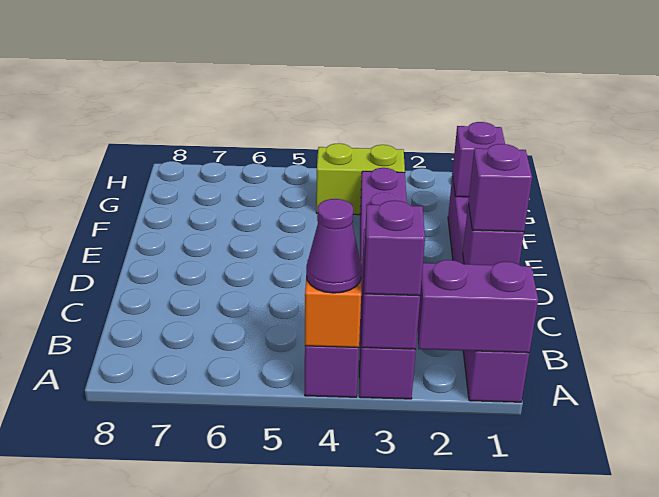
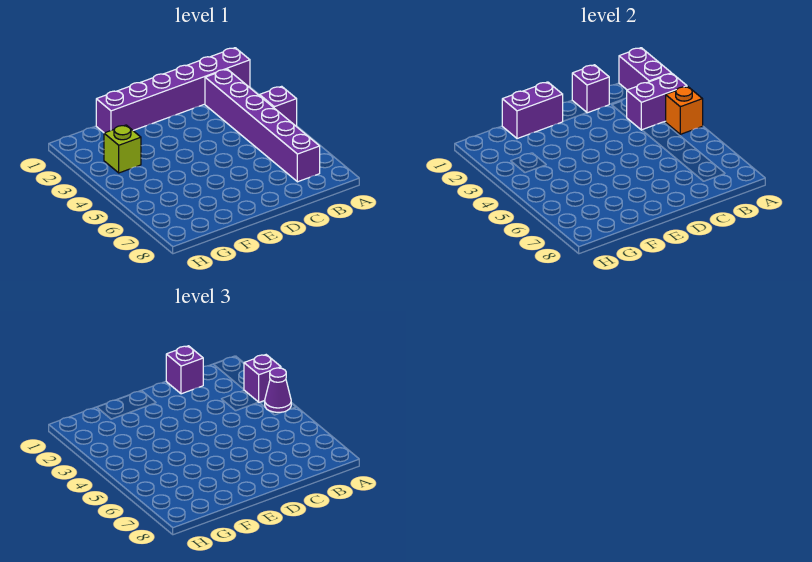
purple 1x6 brick [359,168,416,399] -> purple 1x6 brick turned to [205,69,320,182]
purple 1x1 brick [452,122,505,197] -> purple 1x2 brick [502,82,563,139]
lime 1x2 brick [316,143,405,215] -> lime 1x1 brick [104,125,141,173]

